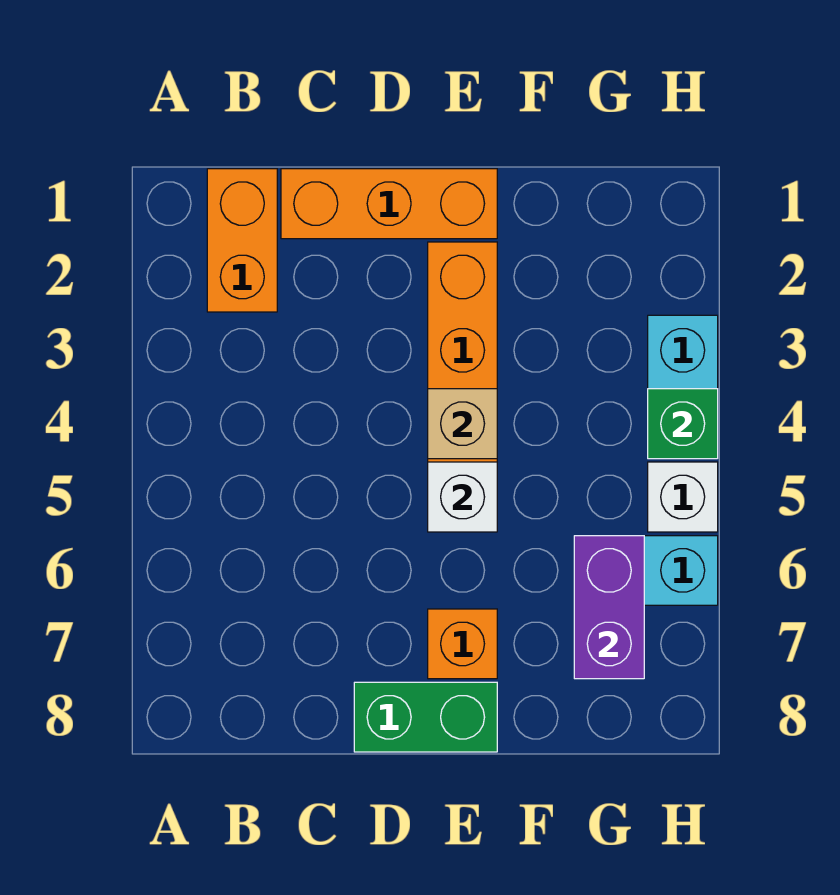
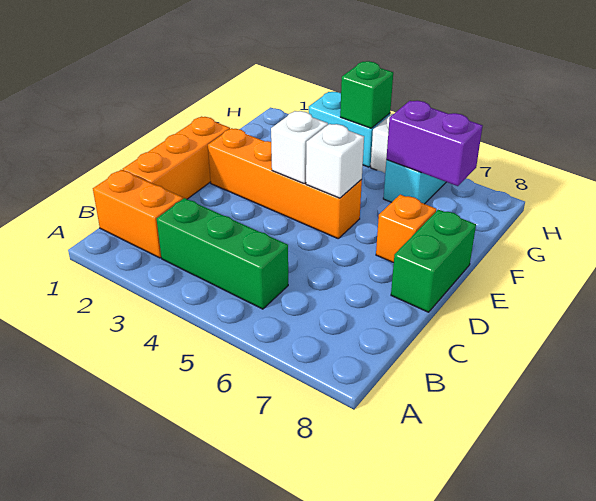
none -> green 1x3 brick [157,198,288,309]
tan 1x1 brick [428,389,497,459] -> white 1x1 brick [271,111,328,183]

